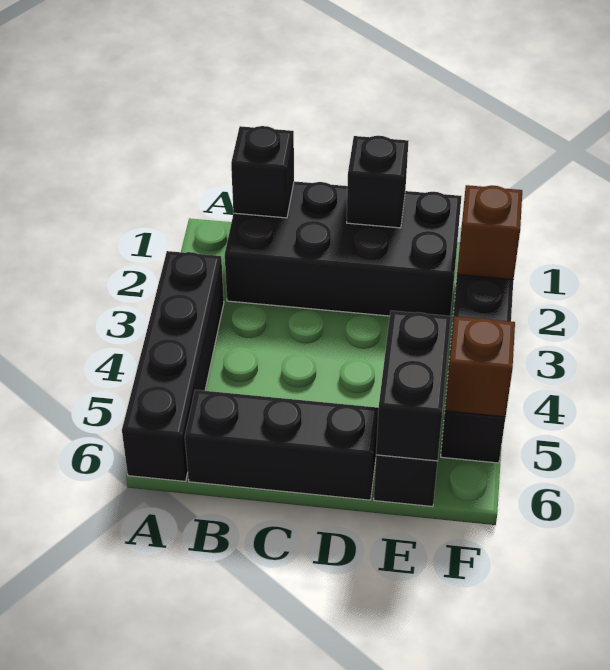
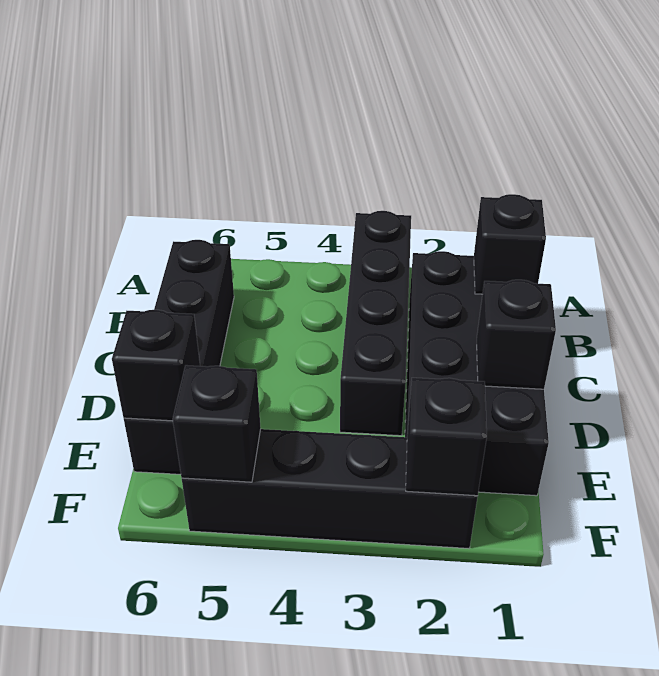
black 1x4 brick [122,251,224,481] -> black 1x4 brick turned to [340,211,411,436]
black 1x2 brick [376,311,451,461] -> black 1x1 brick [112,310,200,421]
brown 1x1 brick [457,185,522,280] -> black 1x1 brick [406,378,487,496]
brown 1x1 brick [445,316,515,417] -> black 1x1 brick [173,365,261,482]

